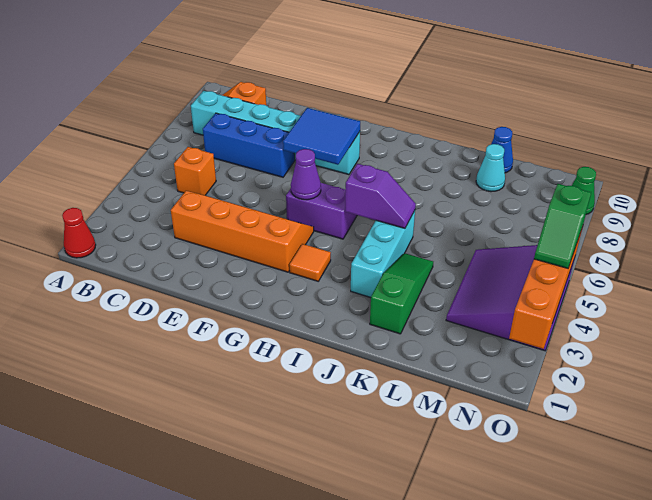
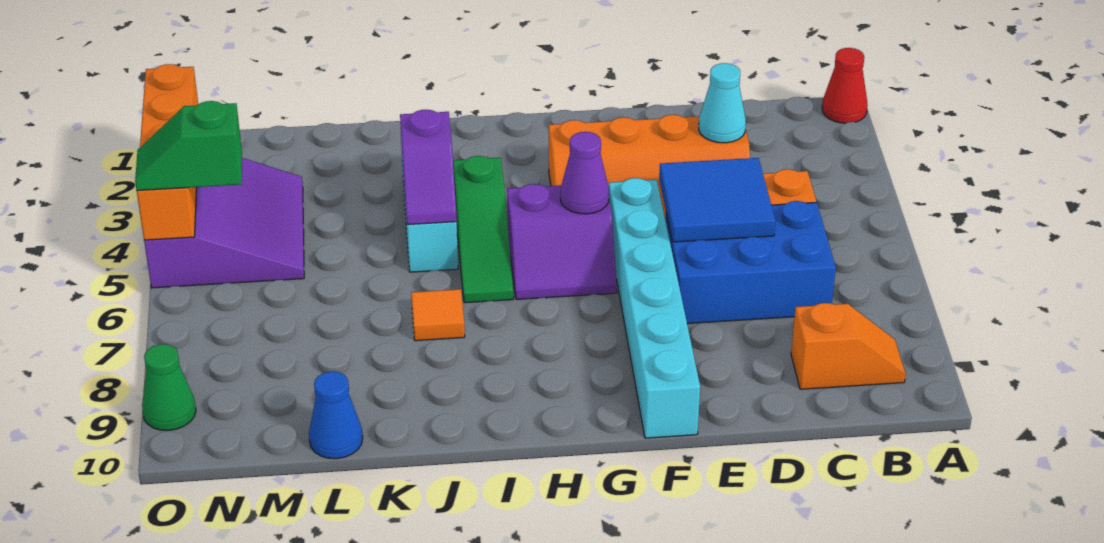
cyan 1x6 brick [191,91,360,175] -> cyan 1x6 brick turned to [609,178,700,438]
blue 1x3 brick [203,113,295,177] -> blue 2x3 brick [666,201,836,324]
blue 2x2 tile [283,108,360,165] -> blue 2x2 tile moved to [659,158,775,242]
orange 1x1 tile [289,244,331,281] -> orange 1x1 tile moved to [411,289,465,341]
purple 1x2 slope [345,164,416,228] -> purple 1x2 slope turned to [400,110,457,225]
green 1x3 slope [370,253,433,334] -> green 1x3 slope moved to [453,156,513,303]
cyan 1x1 cone [476,144,505,192] -> cyan 1x1 cone moved to [699,63,746,143]
green 1x2 slope [534,184,591,268] -> green 1x2 slope turned to [135,101,242,191]

